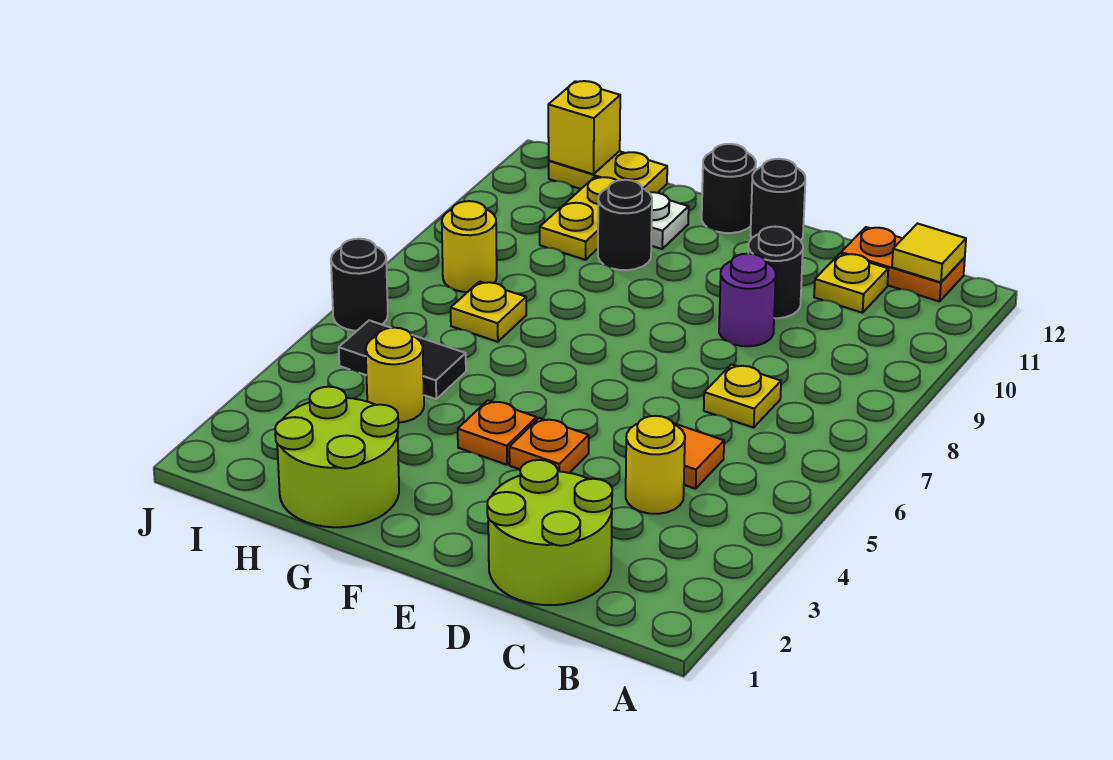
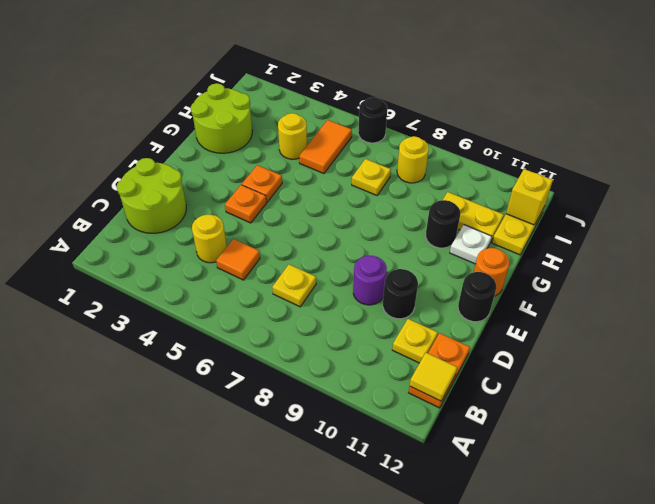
black 1x1 round brick [702,144,756,233] -> orange 1x1 round brick [474,248,510,296]
black 1x2 tile [339,320,466,399] -> orange 1x2 tile [299,120,352,174]

